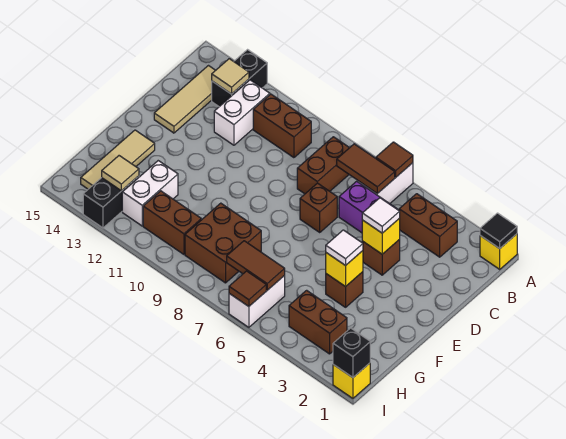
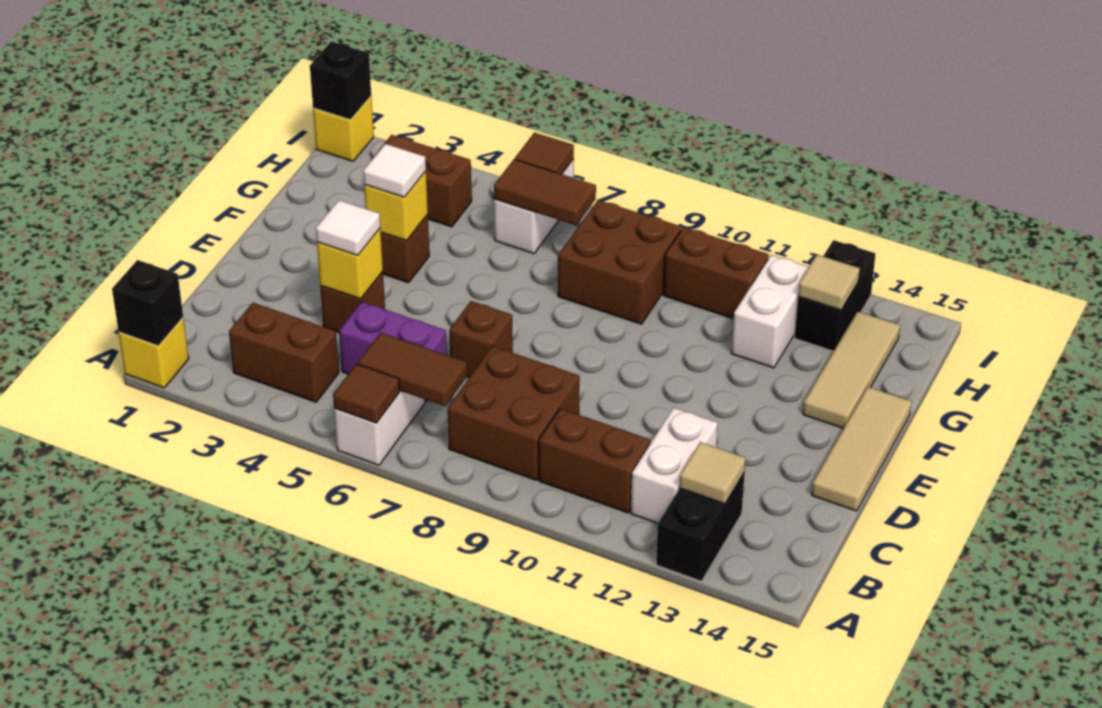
black 1x1 tile [480,213,517,248] -> black 1x1 brick [112,260,183,346]
brown 1x2 brick [297,137,349,194] -> brown 2x2 brick [448,346,580,480]
tan 1x3 tile [154,66,215,133] -> tan 1x3 tile moved to [812,387,912,511]

